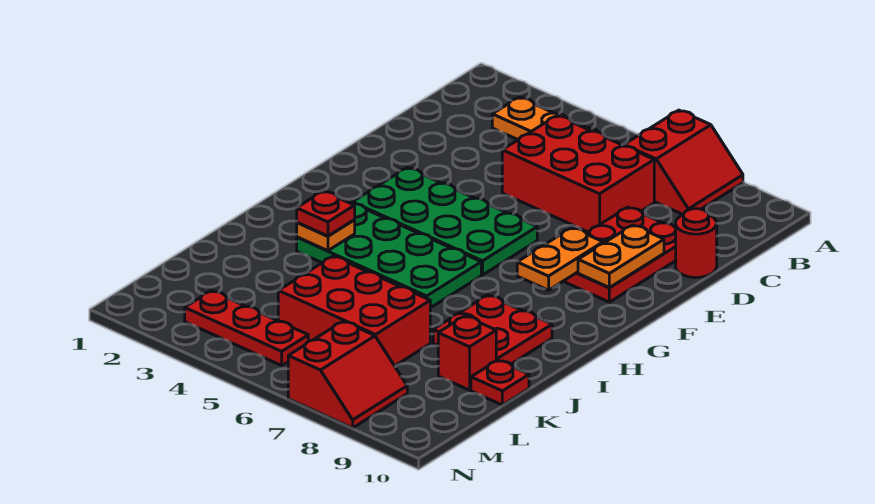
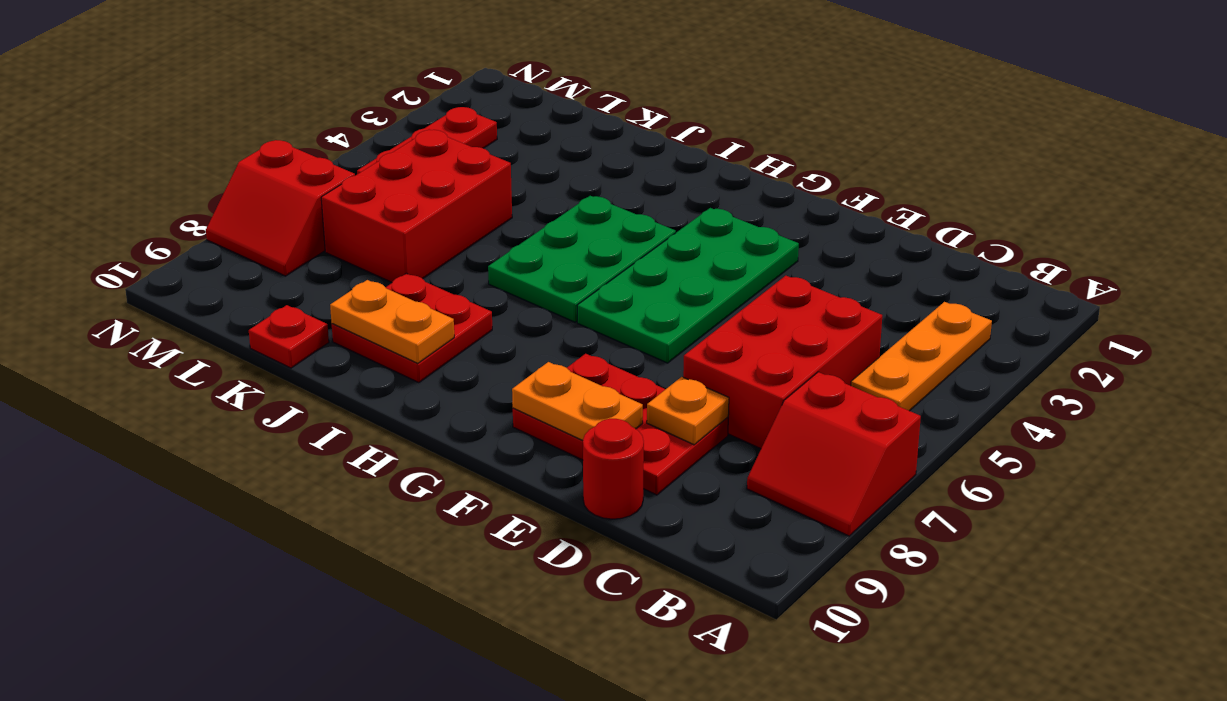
orange 1x2 plate [517,228,603,290] -> orange 1x2 plate moved to [330,280,454,363]
green 2x4 plate [297,203,481,308] -> green 2x3 plate [488,196,676,322]
orange 1x1 plate [297,220,355,251] -> orange 1x1 plate moved to [647,377,729,445]
red 1x1 plate [297,191,355,236] -> none
red 1x1 brick [438,316,496,390] -> none

